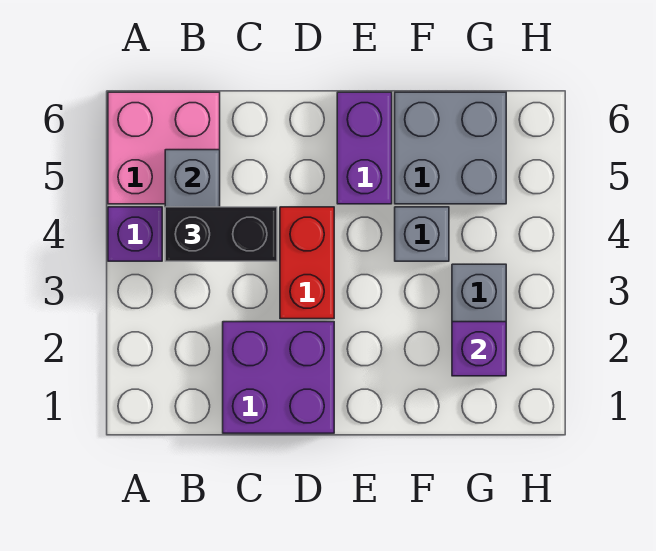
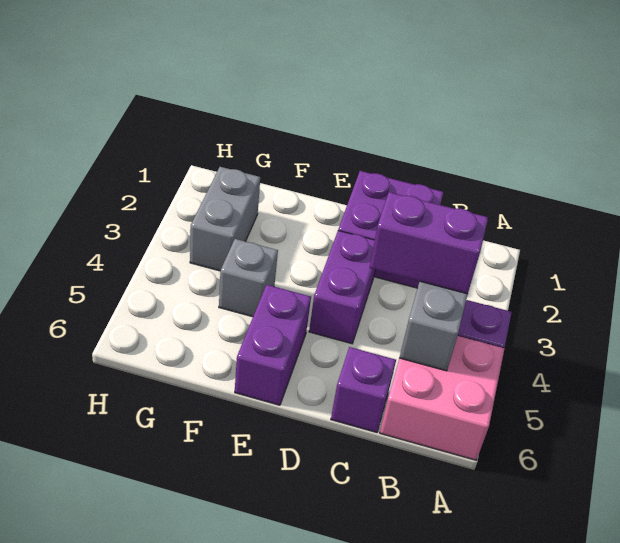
black 1x2 brick [165,207,277,261] -> purple 1x2 brick [370,192,488,294]
red 1x2 brick [280,207,334,319] -> purple 1x2 brick [309,231,375,344]
grey 2x2 brick [395,92,506,204] -> none
purple 1x1 brick [452,322,506,376] -> purple 1x1 brick moved to [331,347,396,432]

